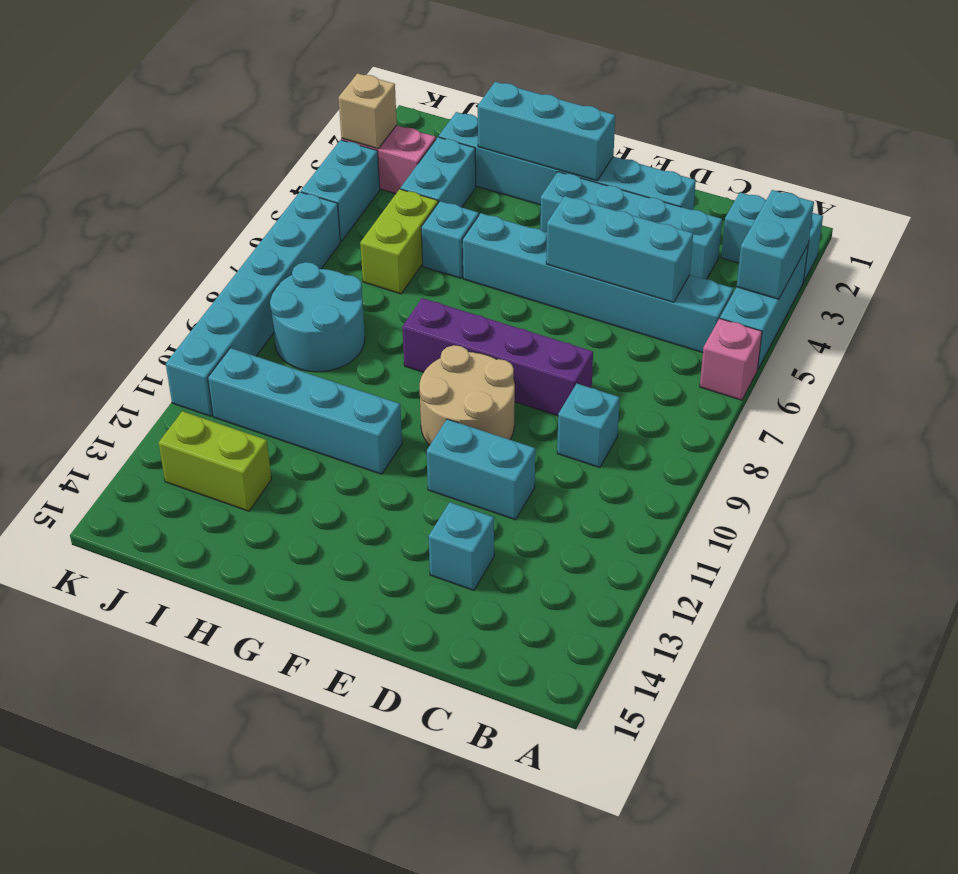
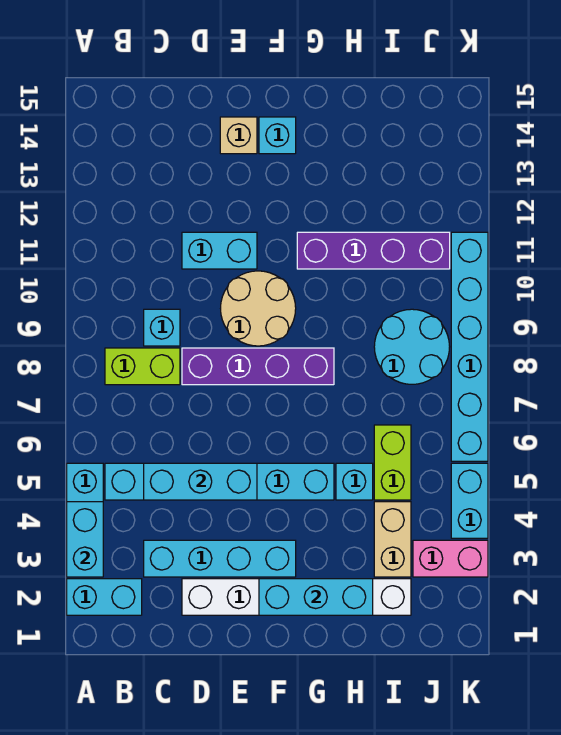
pink 1x1 brick [700,318,762,400] -> none
cyan 1x6 brick [439,112,696,210] -> white 1x6 brick [182,579,411,615]
cyan 1x1 brick [429,502,494,590] -> cyan 1x1 brick moved to [259,117,296,154]
cyan 1x4 brick [208,348,402,474] -> purple 1x4 brick [297,232,450,269]
cyan 1x2 brick [400,137,476,207] -> tan 1x2 brick [374,502,411,577]
lime 1x2 brick [159,411,271,511] -> lime 1x2 brick moved to [105,348,180,385]
tan 1x1 brick [338,73,397,149] -> tan 1x1 brick moved to [220,117,257,154]

